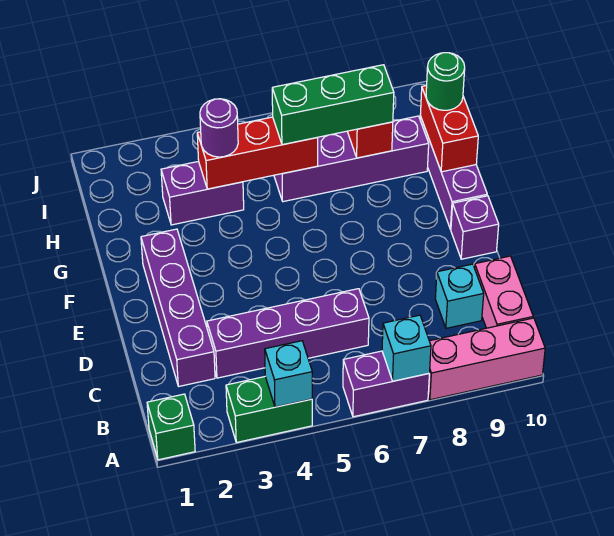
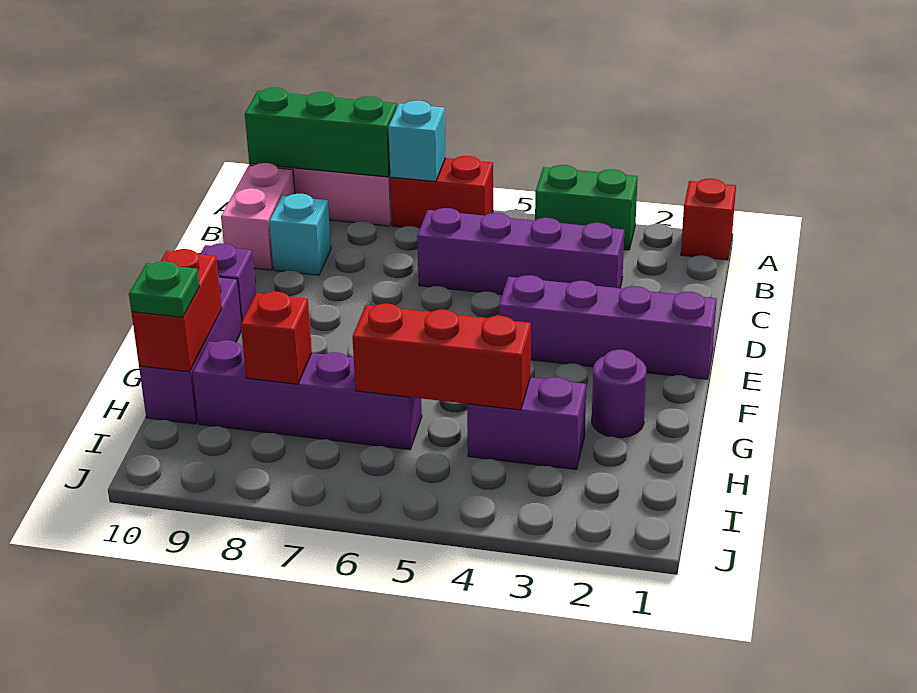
green 1x1 brick [147,394,195,460] -> red 1x1 brick [681,179,736,260]
cyan 1x1 brick [265,341,312,407] -> none
purple 1x2 brick [343,351,429,417] -> red 1x2 brick [391,156,493,229]
purple 1x4 brick [141,229,215,386] -> purple 1x4 brick turned to [499,275,717,379]
purple 1x1 round brick [200,99,238,157] -> purple 1x1 round brick moved to [592,350,647,438]
green 1x3 brick [272,65,394,145] -> green 1x3 brick moved to [245,88,397,177]
green 1x1 round brick [426,53,465,110] -> green 1x1 plate [129,262,200,317]

